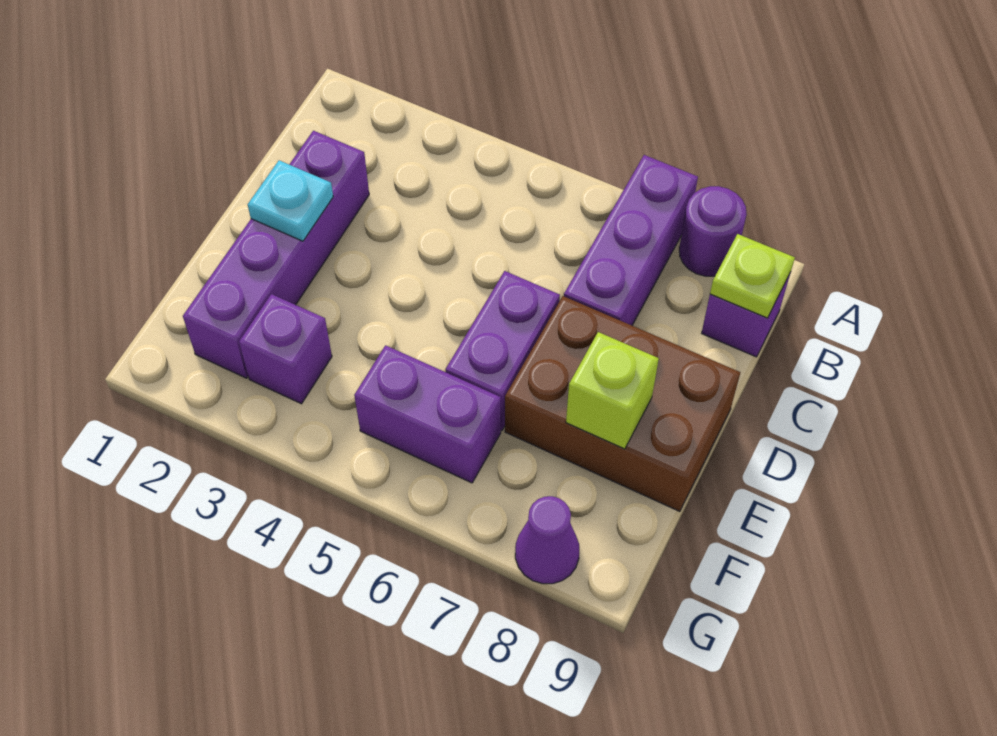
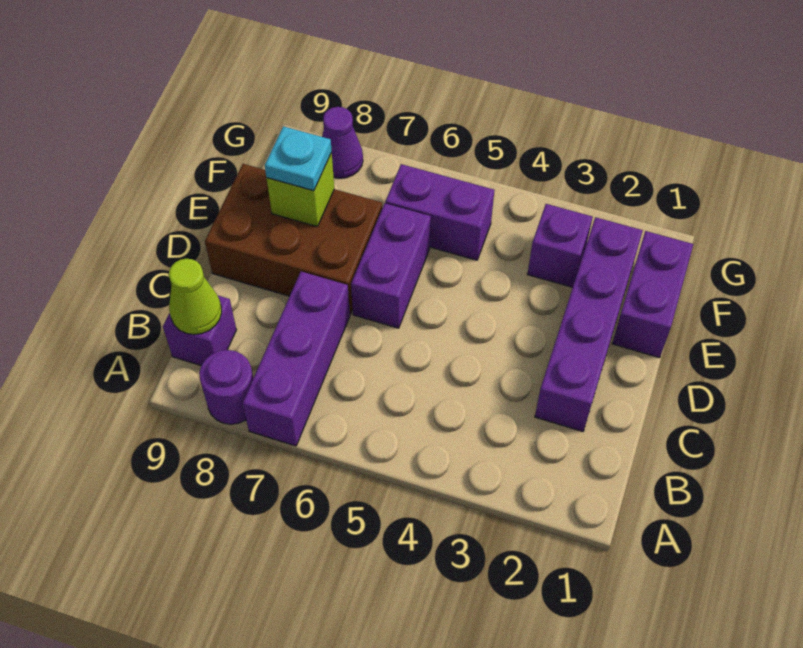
lime 1x1 plate [710,234,795,318] -> lime 1x1 cone [169,259,222,335]
cyan 1x1 plate [248,160,333,241] -> cyan 1x1 plate moved to [265,126,332,191]
none -> purple 1x2 brick [612,231,693,358]

